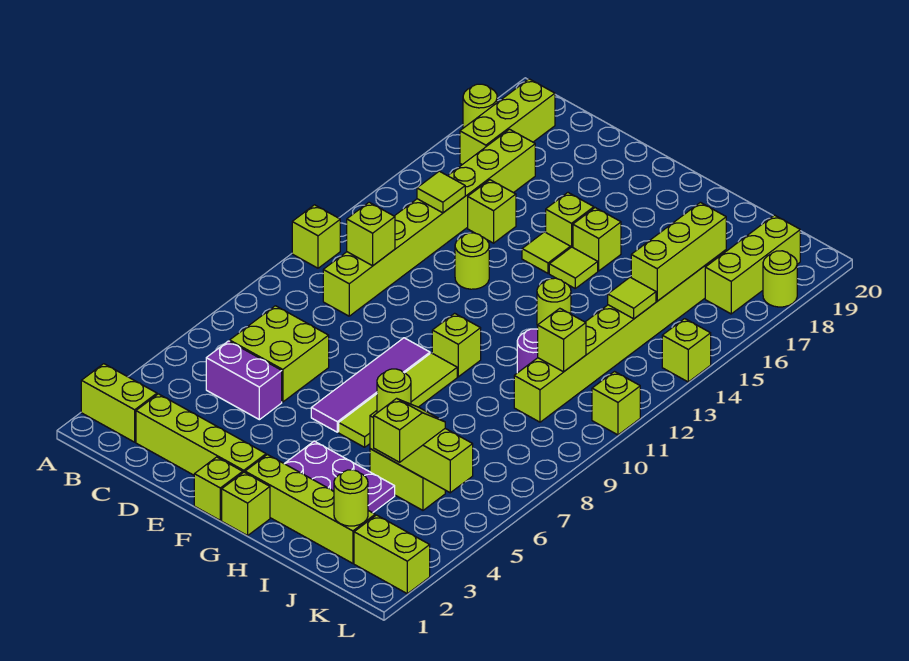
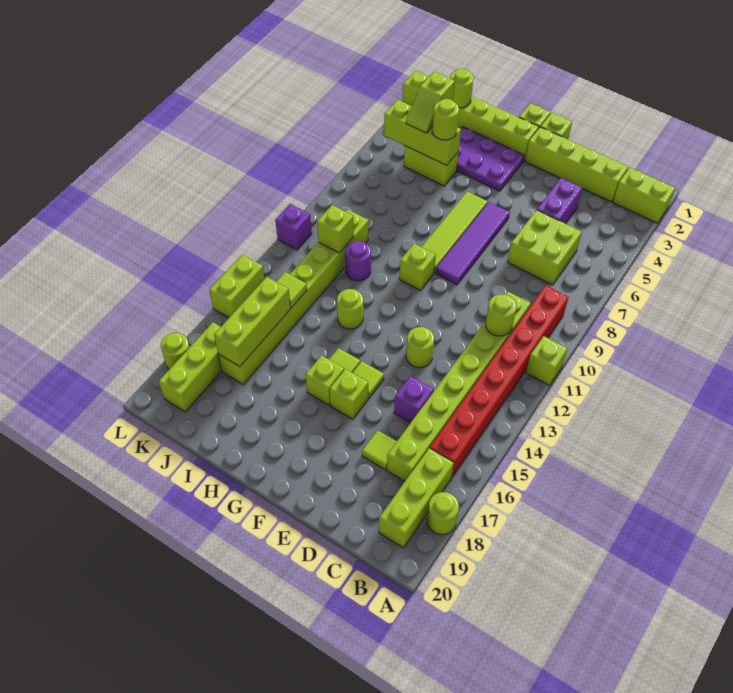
none -> red 1x8 brick [430,285,568,477]
purple 1x2 brick [206,341,282,420] -> purple 1x2 brick turned to [537,178,582,224]
lime 1x1 brick [347,202,395,266] -> lime 1x1 round brick [485,294,516,336]
lime 1x1 tile [417,171,465,213] -> lime 1x1 tile moved to [362,430,397,470]
lime 1x1 brick [468,180,516,243] -> purple 1x1 brick [394,376,434,423]
lime 1x1 brick [592,372,640,435] -> purple 1x1 brick [275,204,312,250]
lime 1x1 brick [662,319,711,382] -> lime 1x2 brick [209,255,265,318]

